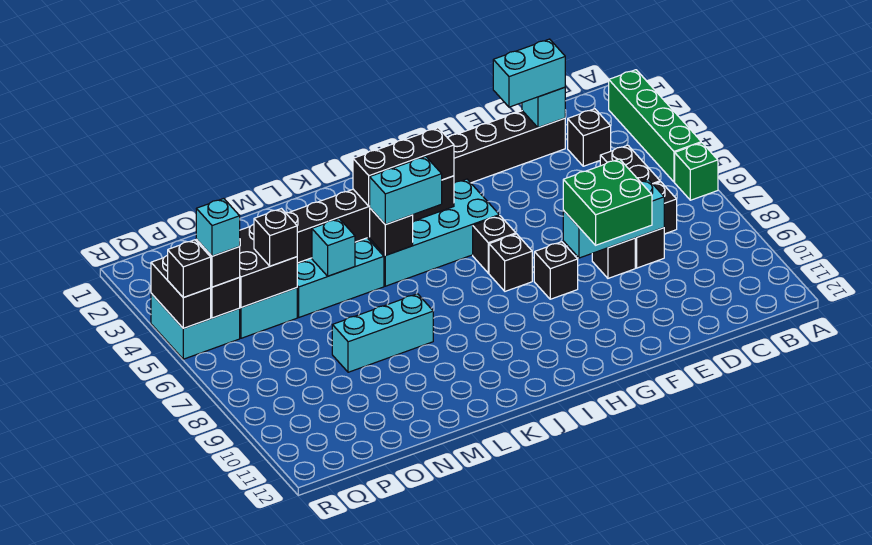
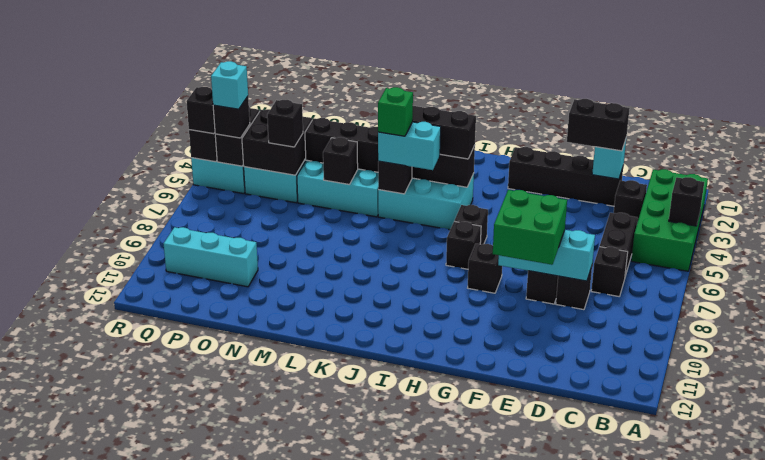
green 1x4 brick [609,70,701,182] -> green 2x4 brick [631,169,708,271]
none -> black 1x1 brick [669,177,704,226]
green 1x1 brick [675,143,718,200] -> green 1x1 brick moved to [378,87,413,136]
cyan 1x2 brick [493,39,565,107] -> black 1x2 brick [567,99,630,151]
cyan 2x4 brick [368,179,499,286] -> cyan 2x3 brick [378,174,474,230]
cyan 1x3 brick [332,294,433,372] -> cyan 1x3 brick moved to [163,227,258,287]
cyan 1x1 brick [312,219,355,276] -> black 1x1 brick [323,137,358,185]

